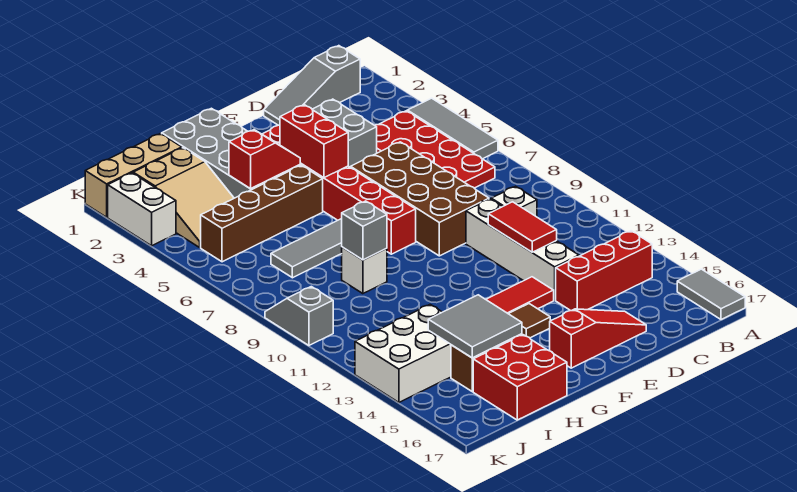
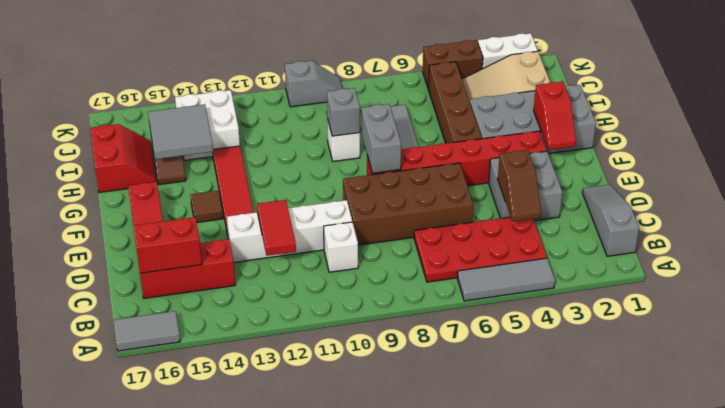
red 1x3 brick [556,231,652,311] -> red 1x3 brick turned to [140,239,235,298]
none -> brown 1x2 slope [498,150,541,222]
red 1x2 tile [488,202,557,252] -> red 1x2 tile turned to [257,200,296,256]
red 1x2 brick [280,105,348,178] -> red 1x2 brick moved to [134,217,202,273]
none -> grey 1x2 brick [362,104,401,173]
red 1x2 slope [229,130,300,189] -> red 1x2 slope moved to [534,82,576,150]
red 2x2 brick [473,335,567,420] -> red 2x2 slope [90,124,156,192]
tan 1x3 brick [85,134,182,217] -> none
white 2x3 brick [355,305,451,402] -> white 2x2 brick [175,90,240,160]
none -> brown 1x2 brick [423,40,483,88]

